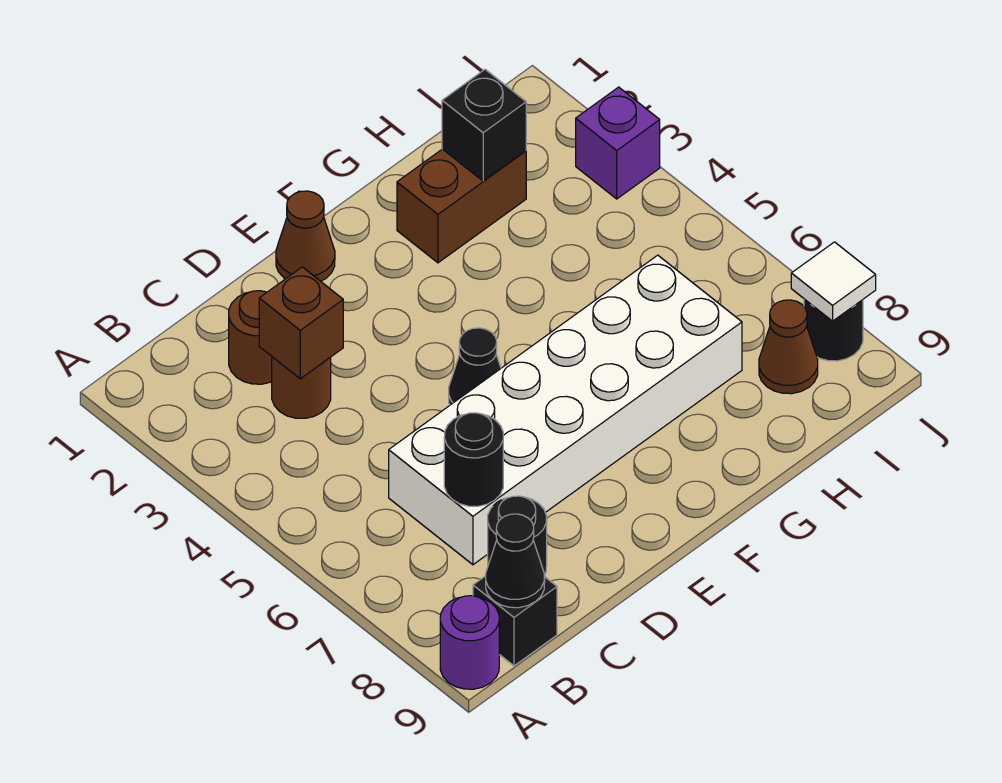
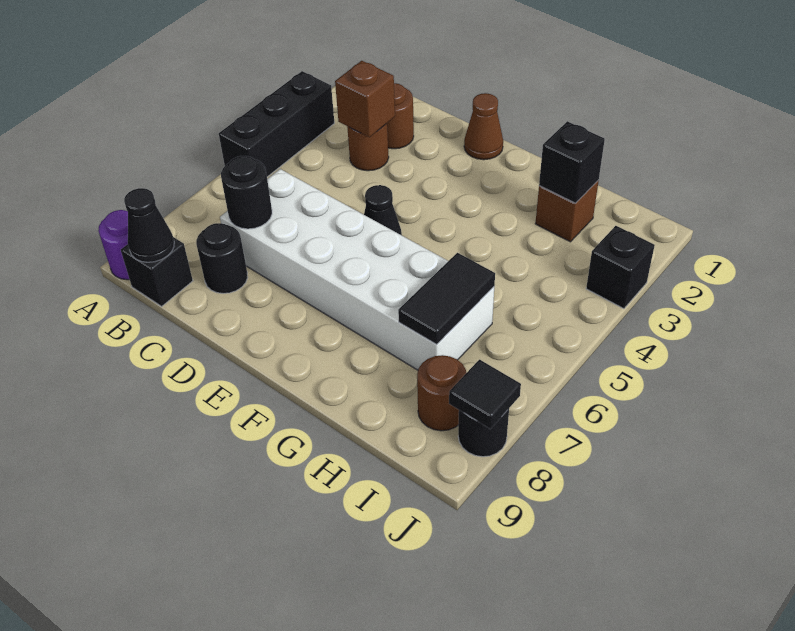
none -> black 1x3 brick [219,71,334,177]
brown 1x2 brick [397,149,526,263] -> brown 1x1 brick [535,180,599,242]
none -> black 1x2 tile [398,253,495,345]
brown 1x1 cone [759,300,818,394] -> brown 1x1 round brick [417,355,466,431]
purple 1x1 brick [576,87,660,199] -> black 1x1 brick [586,226,655,309]
white 1x1 tile [791,242,876,321] -> black 1x1 tile [449,360,521,429]

